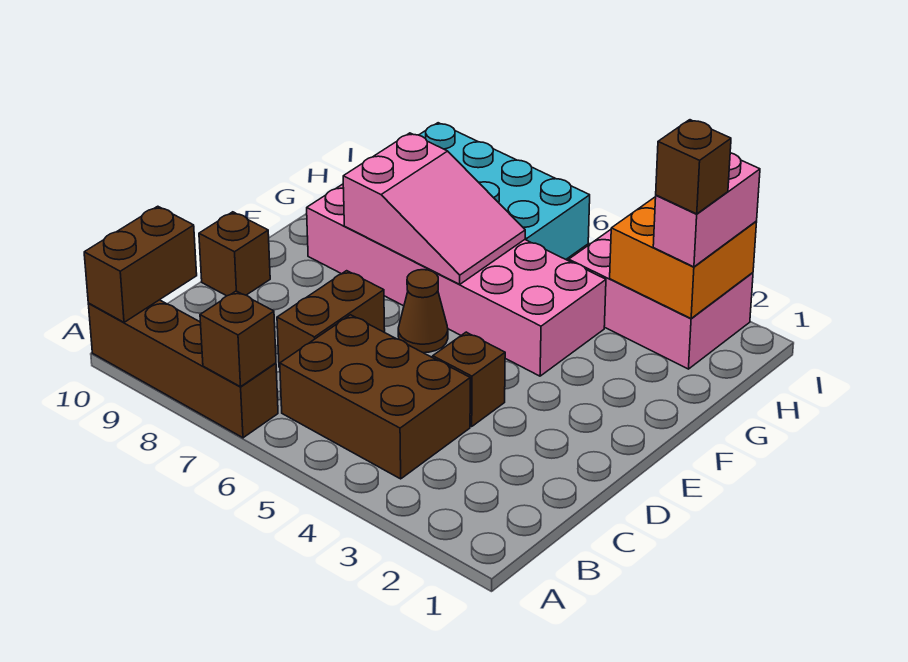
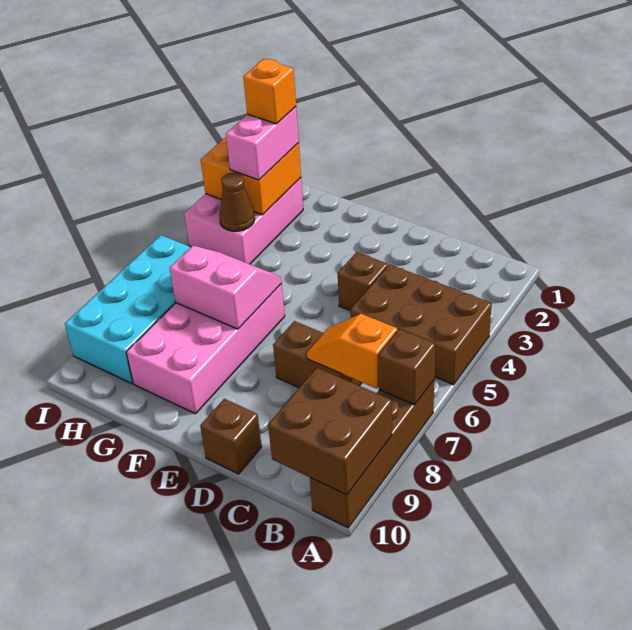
brown 1x2 brick [84,206,197,322] -> brown 2x2 brick [268,368,392,495]
brown 2x3 brick [280,315,470,479] -> brown 2x3 brick turned to [350,265,492,385]
none -> orange 1x2 slope [307,314,397,389]
brown 1x1 cone [398,270,448,353] -> brown 1x1 cone moved to [219,173,255,231]
pink 2x6 brick [307,184,606,376] -> pink 2x4 brick [126,284,285,414]
pink 2x3 slope [343,133,525,284] -> pink 2x2 slope [170,246,282,329]
pink 1x2 brick [653,153,760,267] -> pink 1x2 brick turned to [226,107,299,180]
brown 1x1 brick [656,120,731,214] -> orange 1x1 brick [243,59,296,124]

